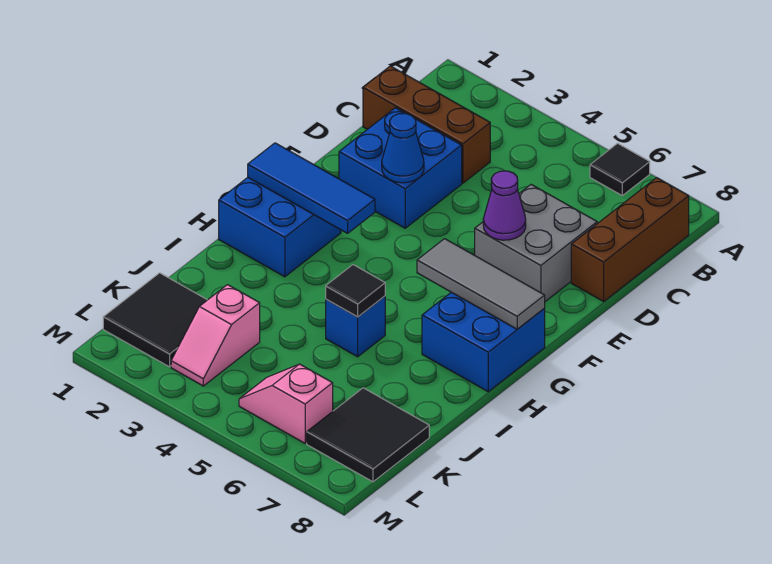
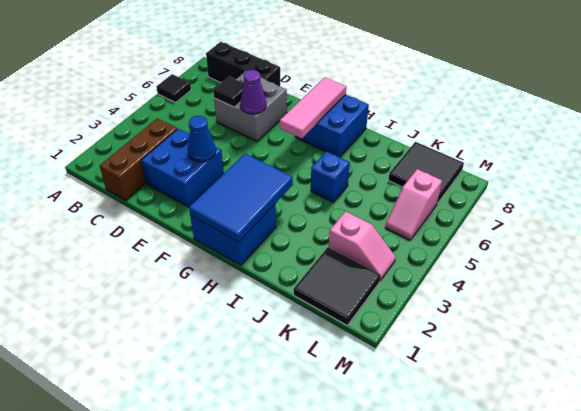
brown 1x3 brick [571,178,689,301] -> black 1x3 brick [206,42,280,86]
blue 1x3 tile [248,143,375,233] -> blue 2x3 tile [189,154,293,242]
grey 1x3 tile [417,239,545,329] -> pink 1x3 tile [280,77,346,138]
black 1x1 tile [326,265,385,317] -> black 1x1 tile moved to [213,77,244,107]

